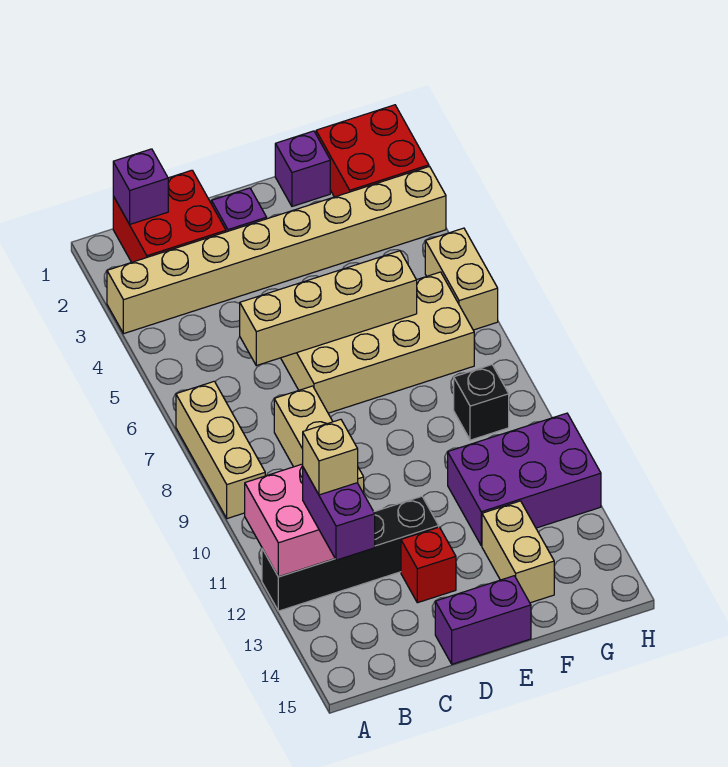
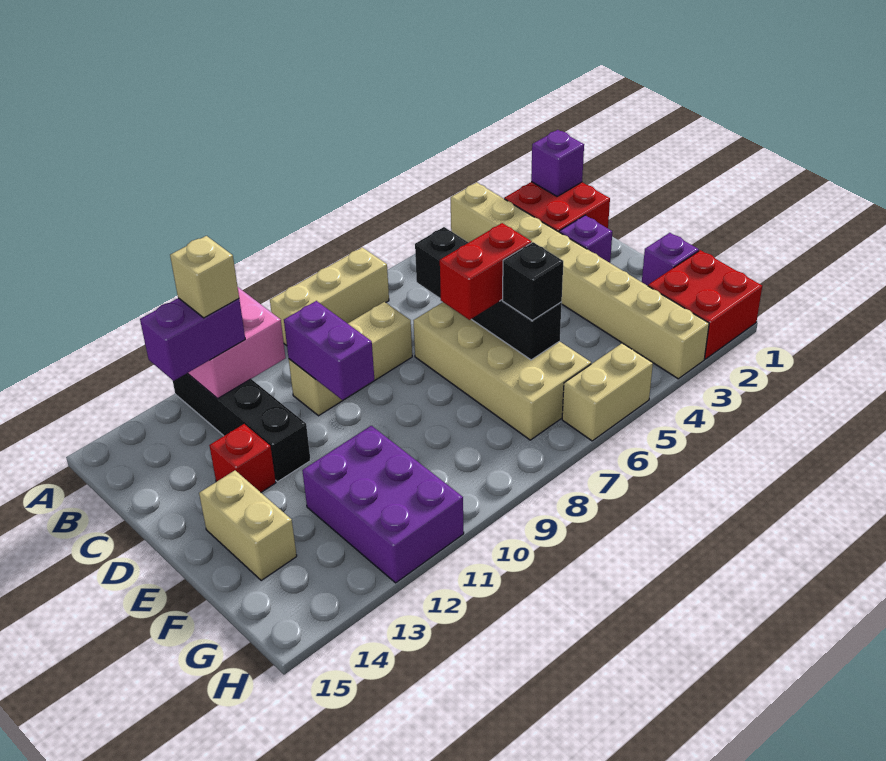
tan 1x4 brick [240,251,417,366] -> black 1x4 brick [415,227,562,360]
purple 1x2 brick [435,576,531,664] -> purple 1x2 brick moved to [284,301,374,400]
none -> red 1x2 brick [440,223,532,320]
tan 1x2 brick [482,501,554,603] -> tan 1x2 brick turned to [199,471,297,581]
black 1x1 brick [454,365,509,440] -> black 1x1 brick moved to [503,242,563,321]

